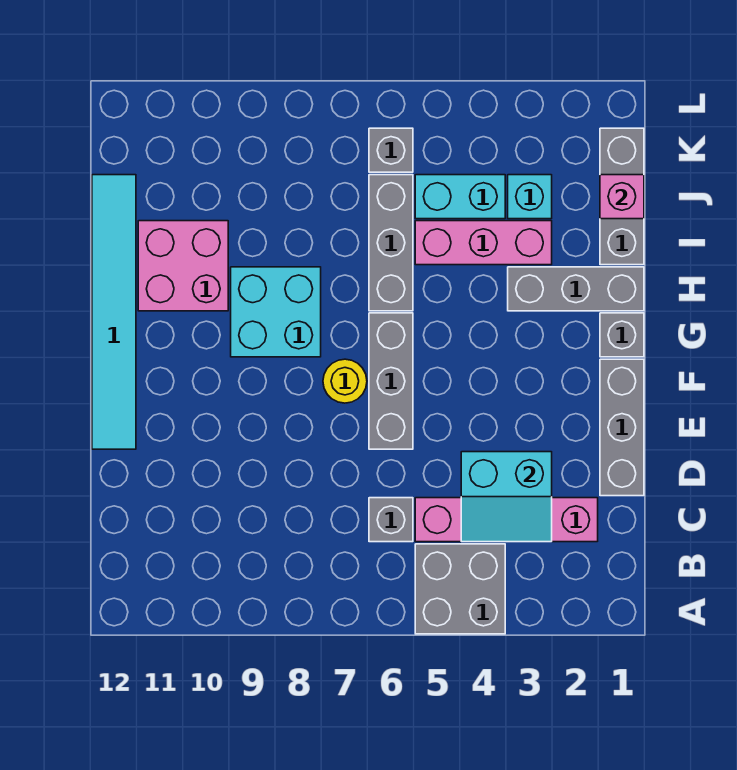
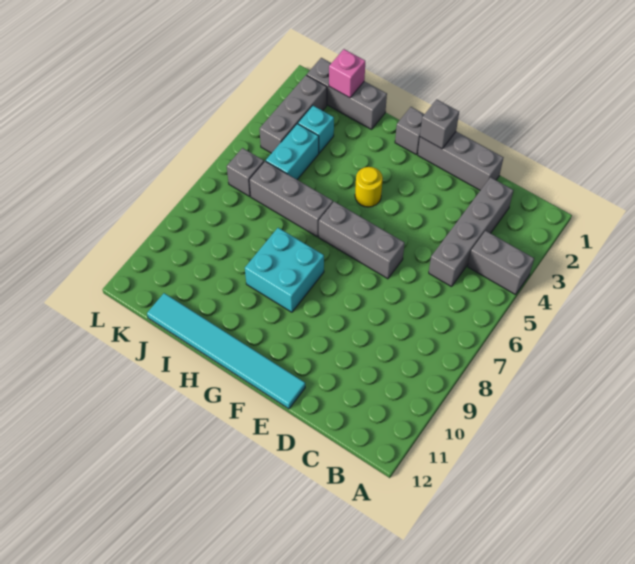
grey 2x2 brick [415,544,505,634] -> grey 1x2 brick [468,231,534,295]
pink 1x4 brick [415,498,598,542] -> grey 1x4 brick [429,177,513,287]
cyan 2x2 slope [461,452,552,542] -> none
grey 1x1 brick [369,498,413,542] -> grey 1x1 brick moved to [420,99,459,149]
yellow 1x1 round brick [323,359,367,403] -> yellow 1x1 round brick moved to [355,167,383,207]
grey 1x3 brick [508,267,644,311] -> grey 1x3 brick moved to [260,75,327,153]
pink 2x2 brick [138,221,228,311] -> none
pink 1x3 brick [415,221,552,265] -> none

